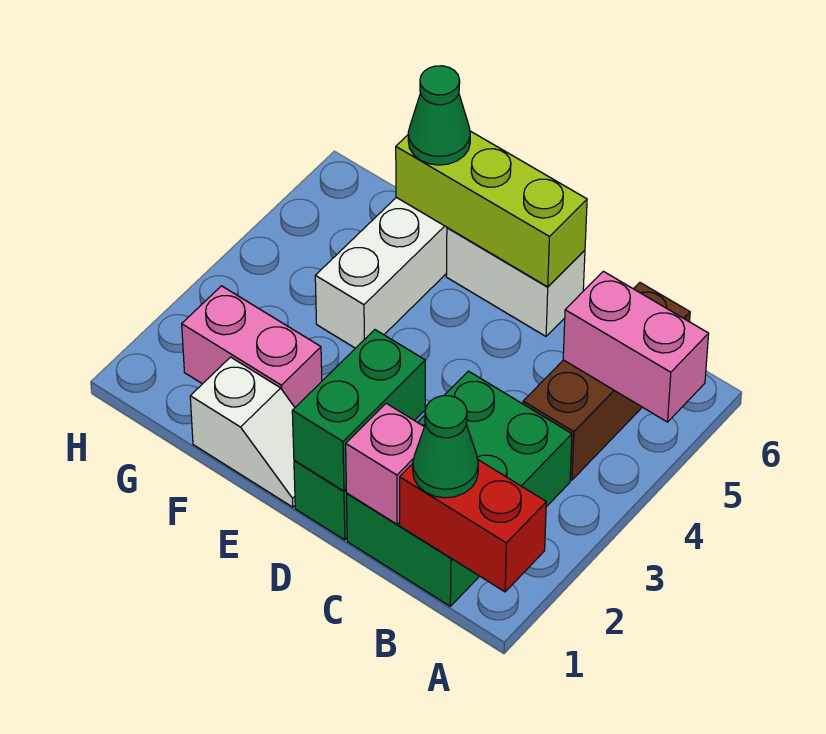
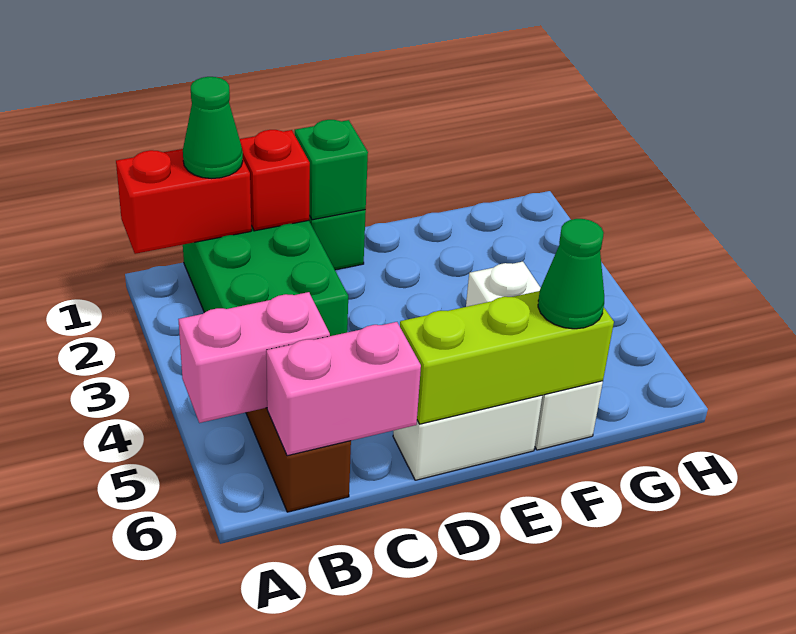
pink 1x1 brick [346,403,424,524] -> red 1x1 brick [240,130,310,231]
green 1x2 brick [292,330,425,491] -> green 1x1 brick [295,120,368,220]
white 1x2 slope [190,357,295,507] -> none
pink 1x2 brick [182,286,322,407] -> pink 1x2 brick moved to [266,322,421,456]

